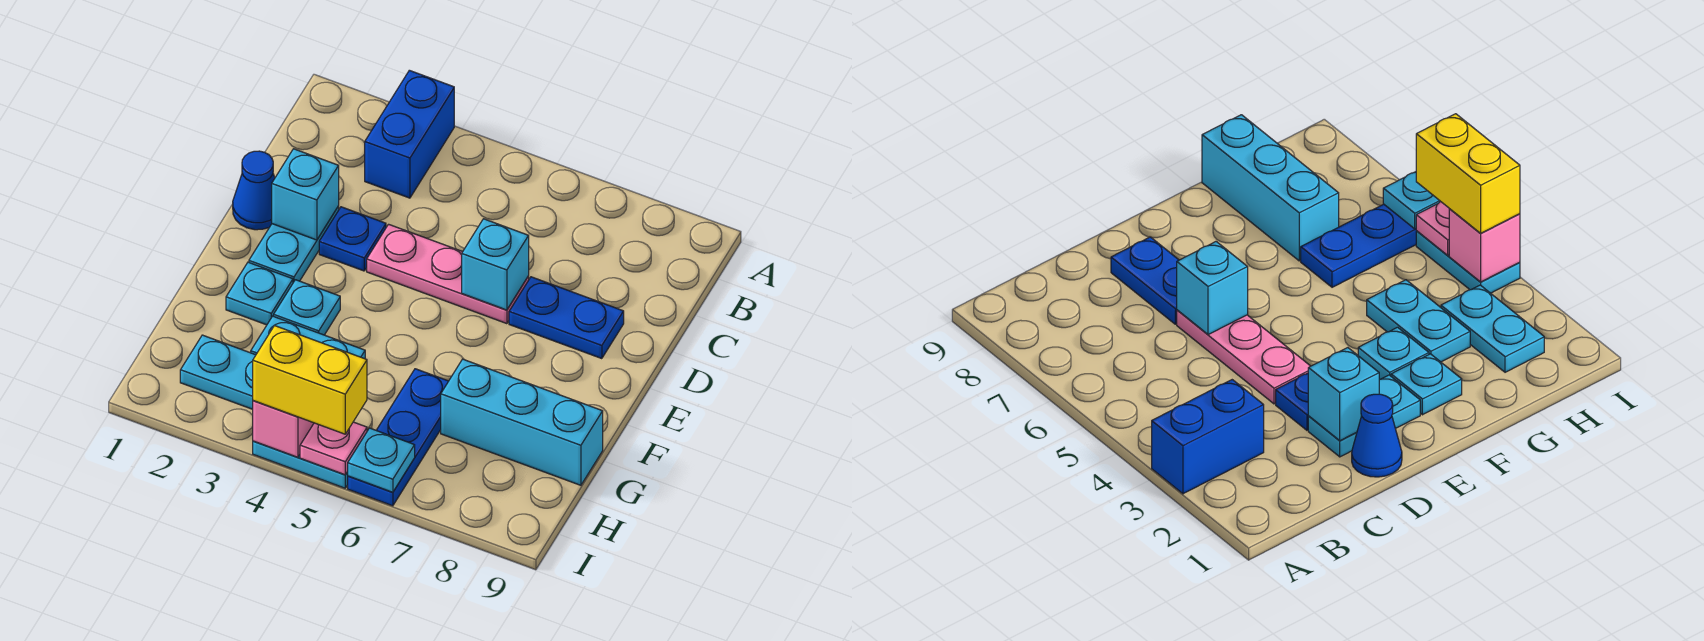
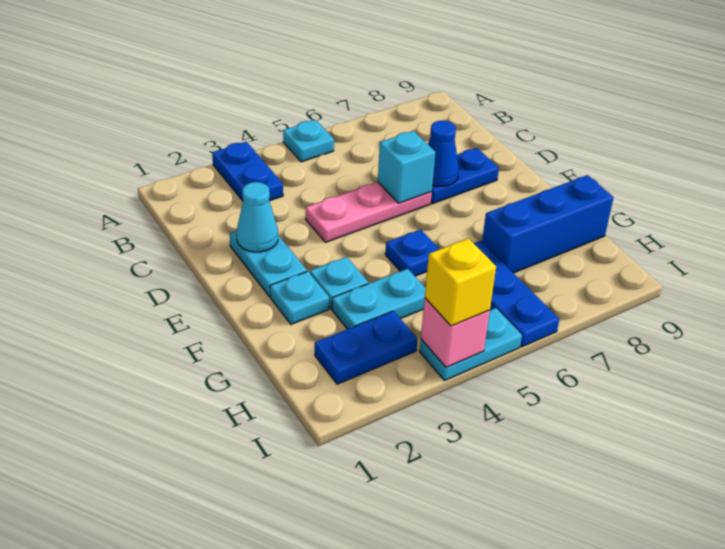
blue 1x2 brick [365,70,454,198] -> blue 1x2 plate [212,142,283,201]
blue 1x1 cone [233,151,275,230] -> blue 1x1 cone moved to [428,121,459,186]
cyan 1x1 brick [272,149,339,240] -> cyan 1x1 cone [237,182,278,252]
blue 1x1 plate [319,207,386,271] -> blue 1x1 plate moved to [385,229,440,276]
cyan 1x3 brick [441,359,603,485] -> blue 1x3 brick [482,175,614,273]
cyan 1x2 plate [180,335,256,409] -> blue 1x2 plate [315,311,418,384]
yellow 1x2 brick [253,326,367,434] -> yellow 1x1 brick [425,239,496,326]
pink 1x1 plate [300,422,367,475] -> none
cyan 1x1 plate [348,428,415,492] -> cyan 1x1 plate moved to [283,120,334,162]

